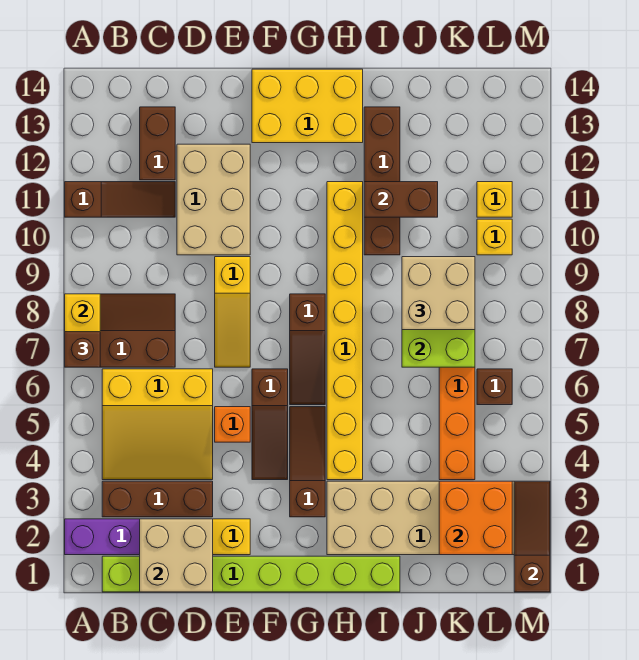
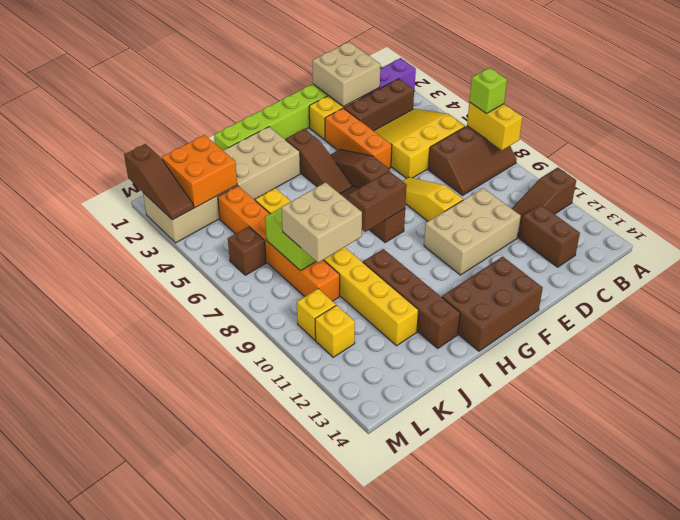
brown 1x1 brick [65,332,100,367] -> lime 1x1 brick [469,68,507,114]
tan 2x3 brick [177,144,250,255] -> tan 2x3 brick turned to [424,188,521,275]
orange 1x1 brick [215,407,250,442] -> orange 1x3 brick [325,108,392,168]
yellow 2x3 brick [252,69,363,143] -> brown 2x3 brick [442,257,543,351]
yellow 1x8 brick [327,182,363,480] -> yellow 1x8 brick moved to [255,188,418,346]
brown 1x2 brick [364,182,438,217] -> brown 1x2 brick moved to [348,171,407,232]

